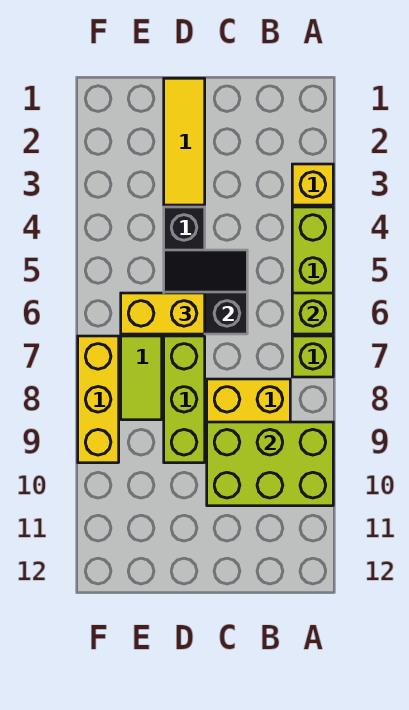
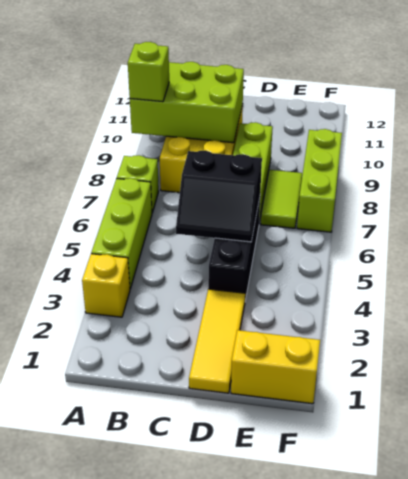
lime 1x1 brick [292,293,333,334] -> lime 1x1 brick moved to [128,42,169,102]
yellow 1x2 brick [121,293,205,334] -> yellow 1x2 brick moved to [231,330,320,404]
yellow 1x3 brick [78,336,119,463] -> lime 1x3 brick [297,129,342,232]

